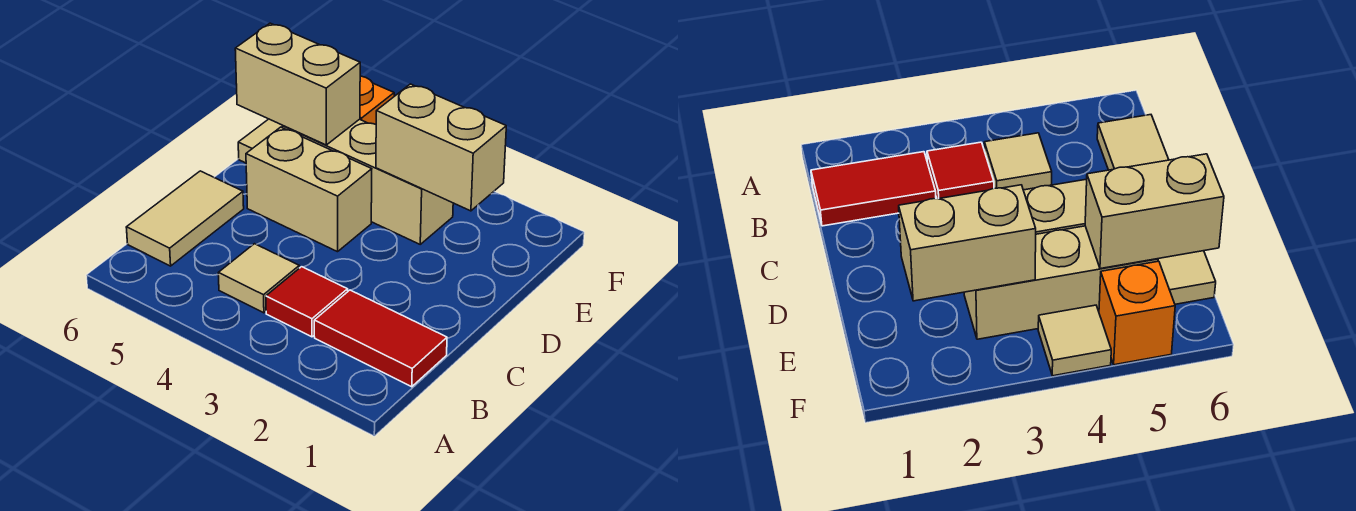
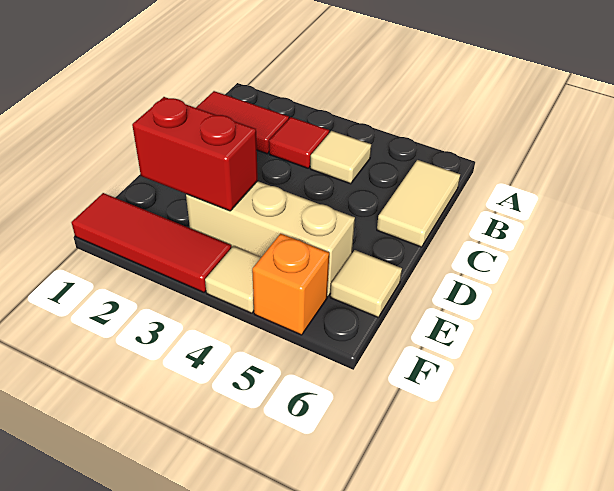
tan 1x2 brick [246,127,372,252] -> none
tan 1x2 brick [376,84,506,211] -> red 1x2 brick [132,97,258,211]
tan 1x2 brick [235,23,360,145] -> none
none -> red 1x3 tile [71,193,231,292]

